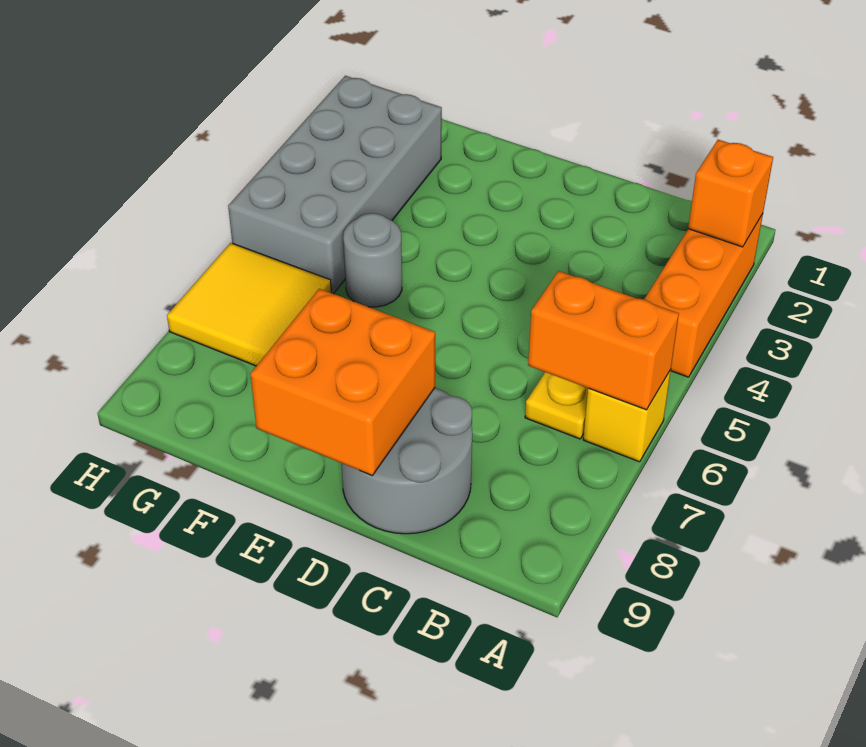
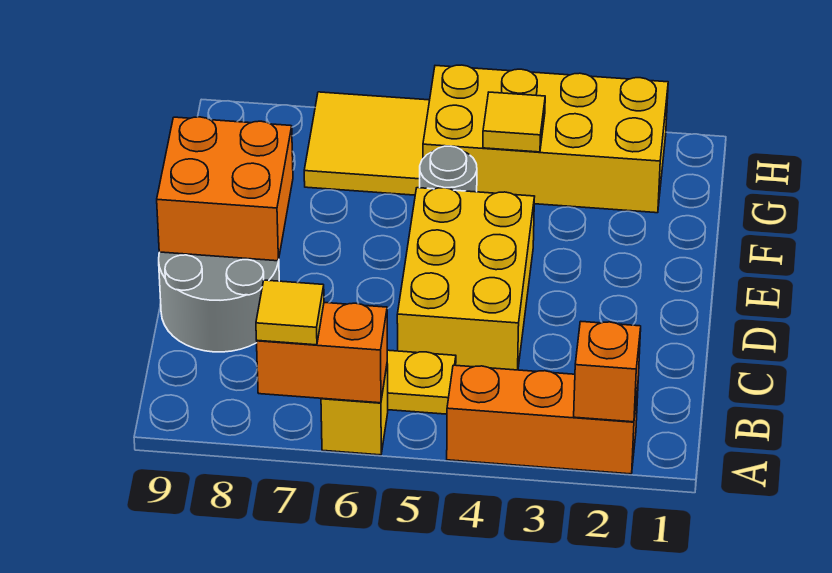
orange 1x2 brick [528,271,679,410] -> orange 1x2 brick turned to [257,303,387,403]
none -> yellow 1x1 tile [256,280,324,345]
none -> yellow 2x3 brick [397,188,535,370]
grey 2x4 brick [228,76,442,294] -> yellow 2x4 brick [423,65,668,213]
none -> yellow 1x1 tile [483,92,545,152]

